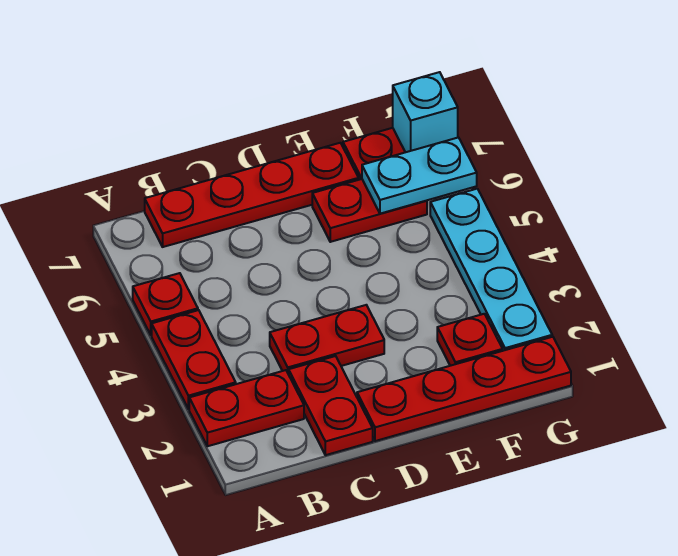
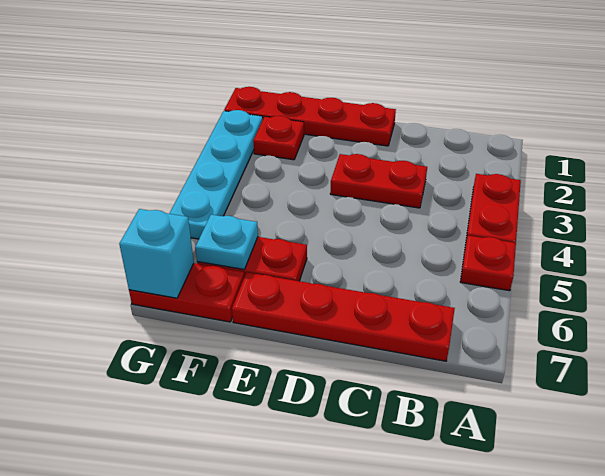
red 1x2 plate [189,370,304,446] -> none
red 1x2 plate [289,356,373,455] -> none
cyan 1x2 plate [362,137,477,214] -> cyan 1x1 plate [195,215,258,269]

